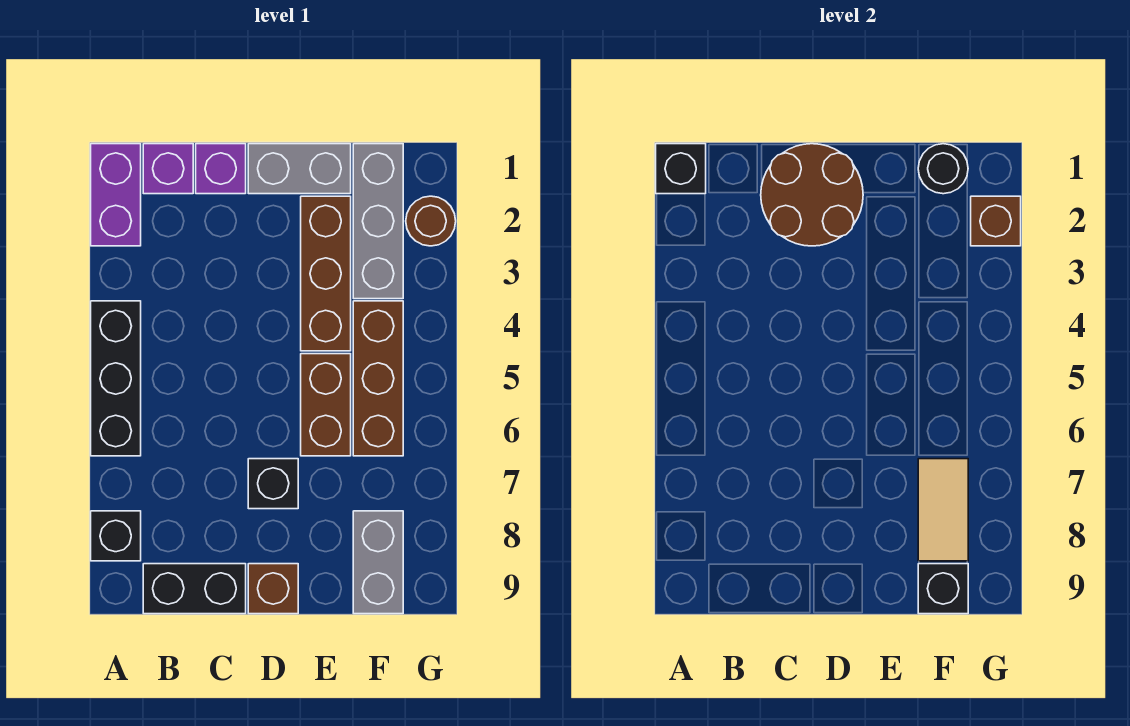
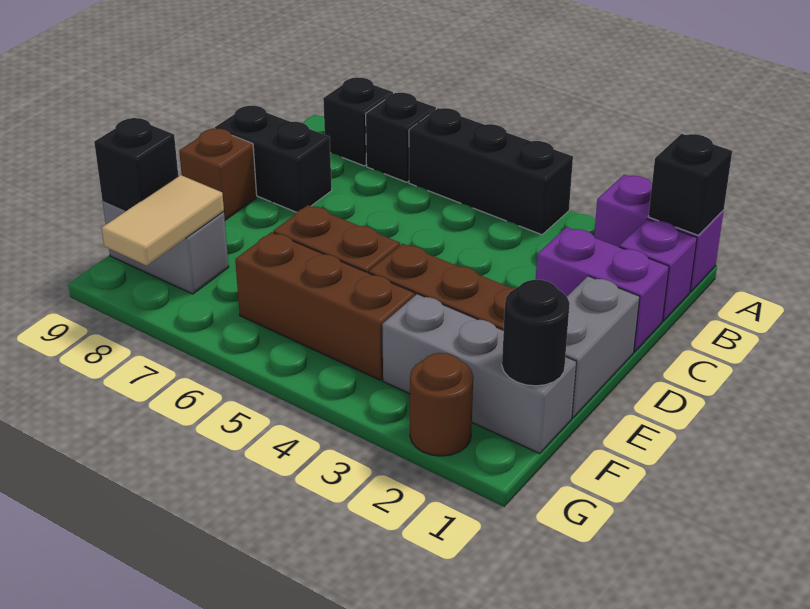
black 1x2 brick [143,564,246,614] -> black 1x2 brick turned to [215,106,332,212]
purple 1x1 brick [196,144,246,194] -> purple 1x2 brick [536,227,669,352]
brown 2x2 round brick [761,144,863,246] -> none
black 1x1 brick [248,459,298,509] -> black 1x1 brick moved to [366,93,436,182]
tan 1x2 tile [918,459,968,561] -> tan 1x2 tile turned to [102,175,224,266]
brown 1x1 brick [971,196,1021,246] -> none

